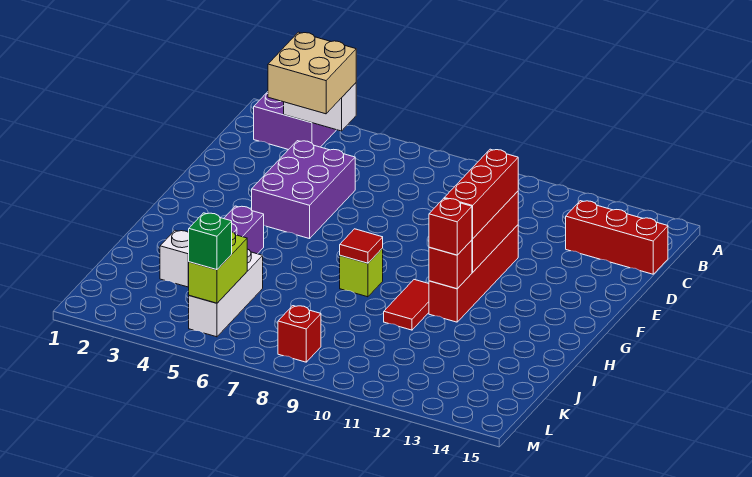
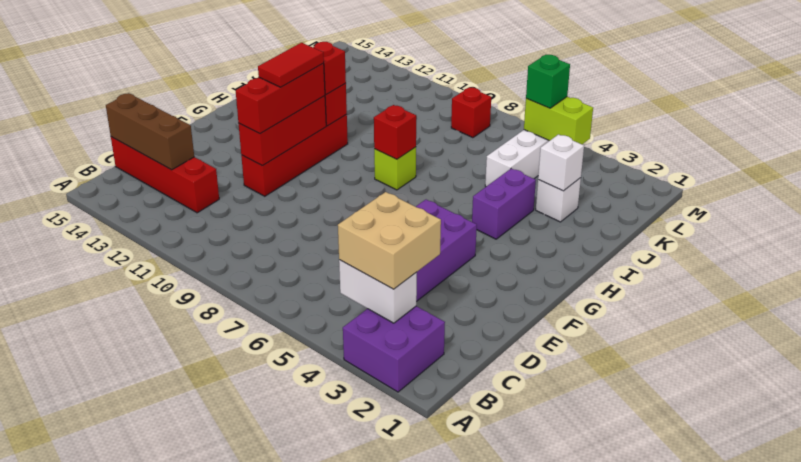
red 1x3 brick [566,201,668,274] -> red 1x4 brick [111,137,219,213]
none -> brown 1x3 brick [106,93,194,170]
red 1x1 tile [340,229,383,263] -> red 1x1 brick [374,105,416,159]
red 1x2 tile [384,280,429,330] -> red 1x2 tile moved to [258,43,324,87]
none -> white 1x1 brick [538,134,584,191]
lime 1x2 brick [189,232,247,303] -> lime 1x2 brick turned to [524,97,593,144]

